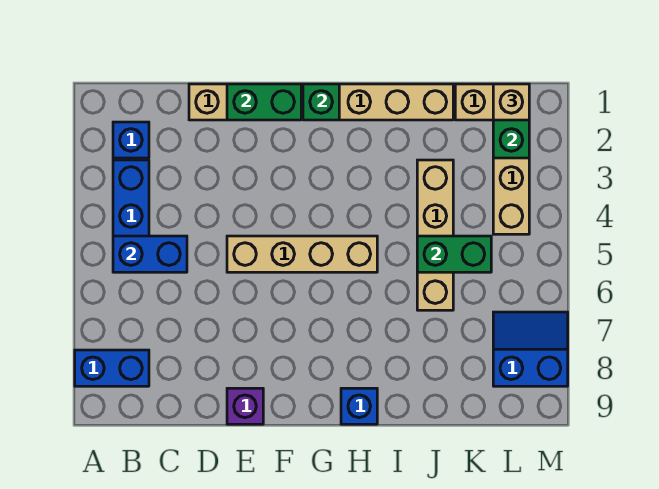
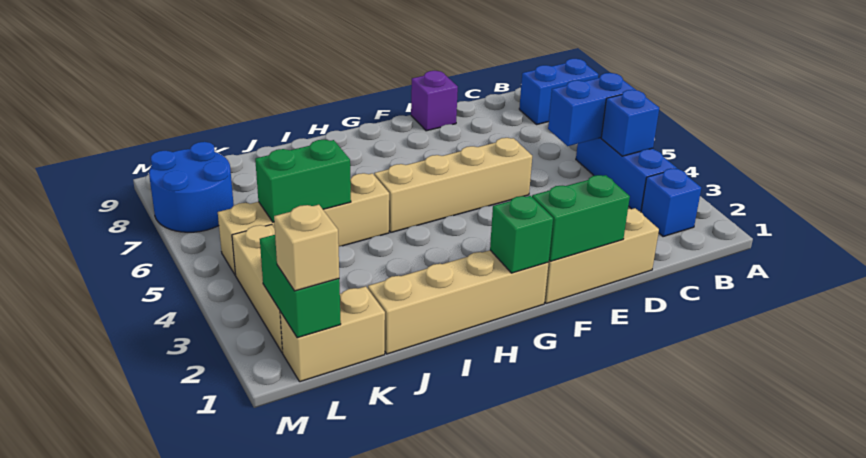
blue 1x1 brick [341,388,377,424] -> blue 1x1 brick moved to [601,90,659,156]
tan 1x4 brick [417,160,453,310] -> tan 1x4 brick turned to [218,173,389,275]
blue 2x2 slope [493,312,568,386] -> blue 2x2 round brick [149,142,234,232]

